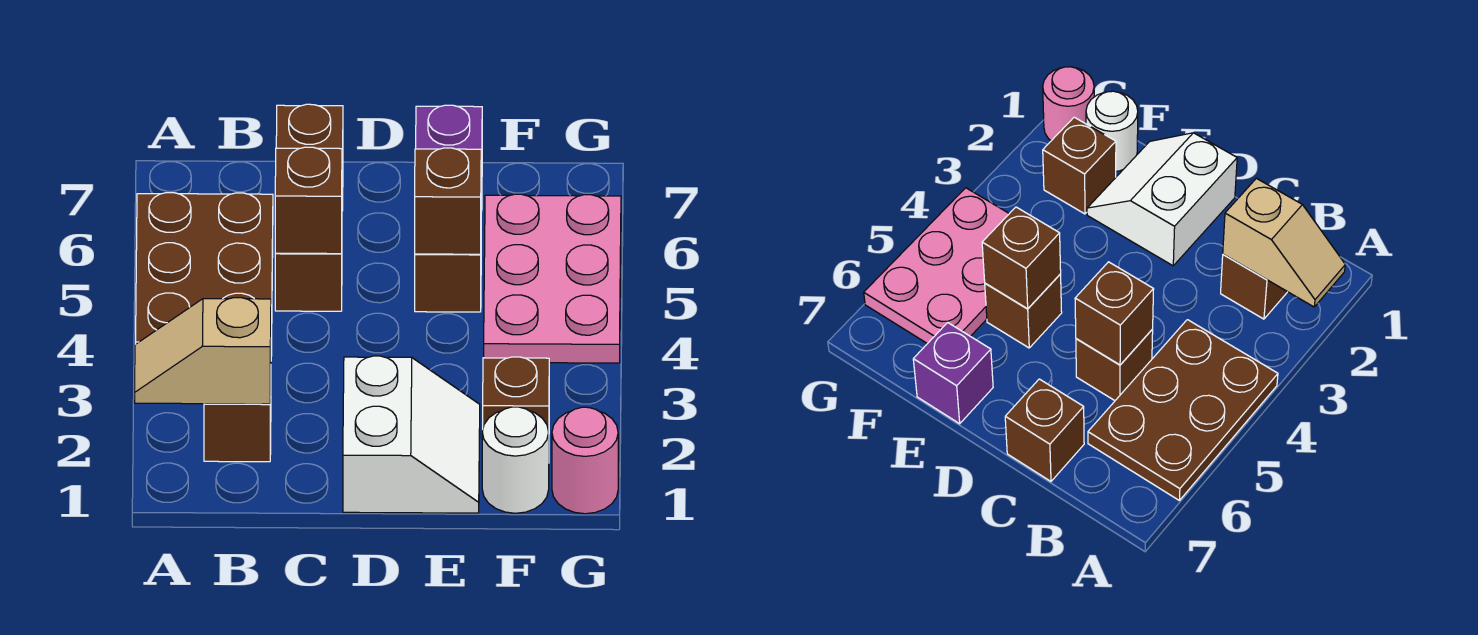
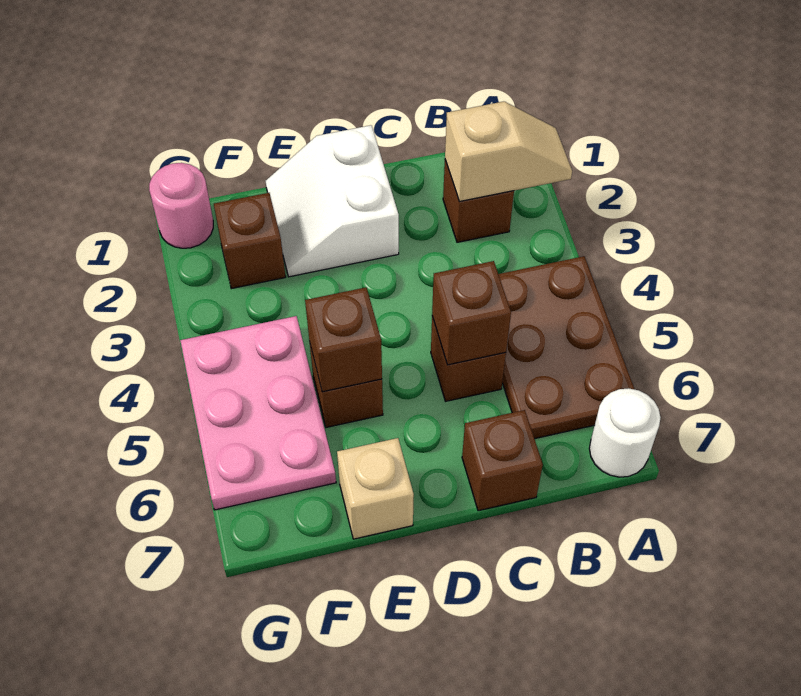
purple 1x1 brick [416,105,482,211] -> tan 1x1 brick [337,438,414,539]
white 1x1 round brick [482,407,549,513] -> white 1x1 round brick moved to [589,388,661,477]

